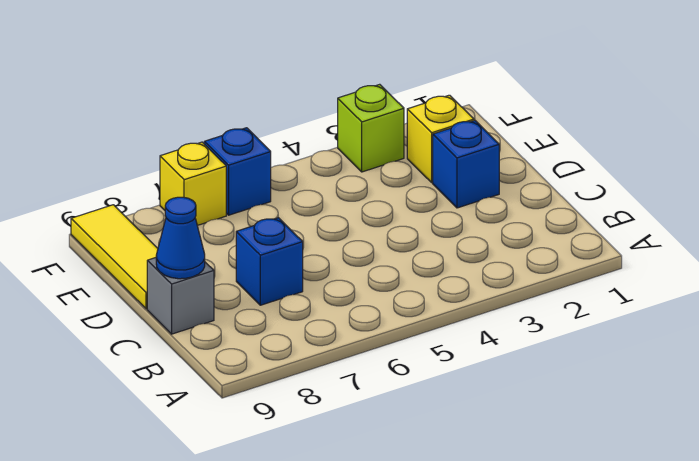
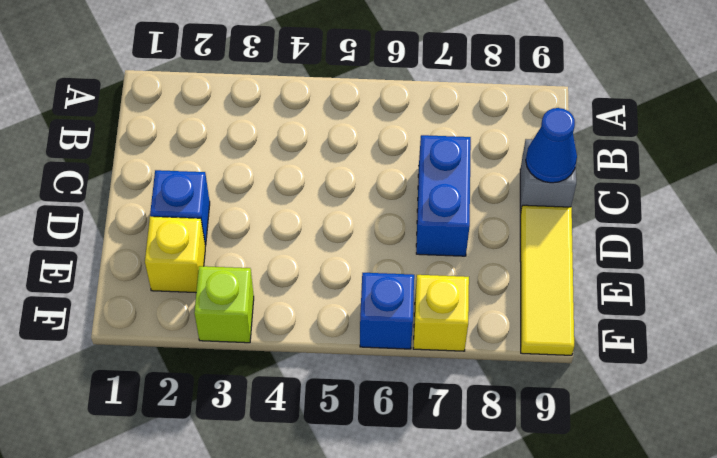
blue 1x1 brick [236,218,303,305] -> blue 1x2 brick [416,135,471,256]

